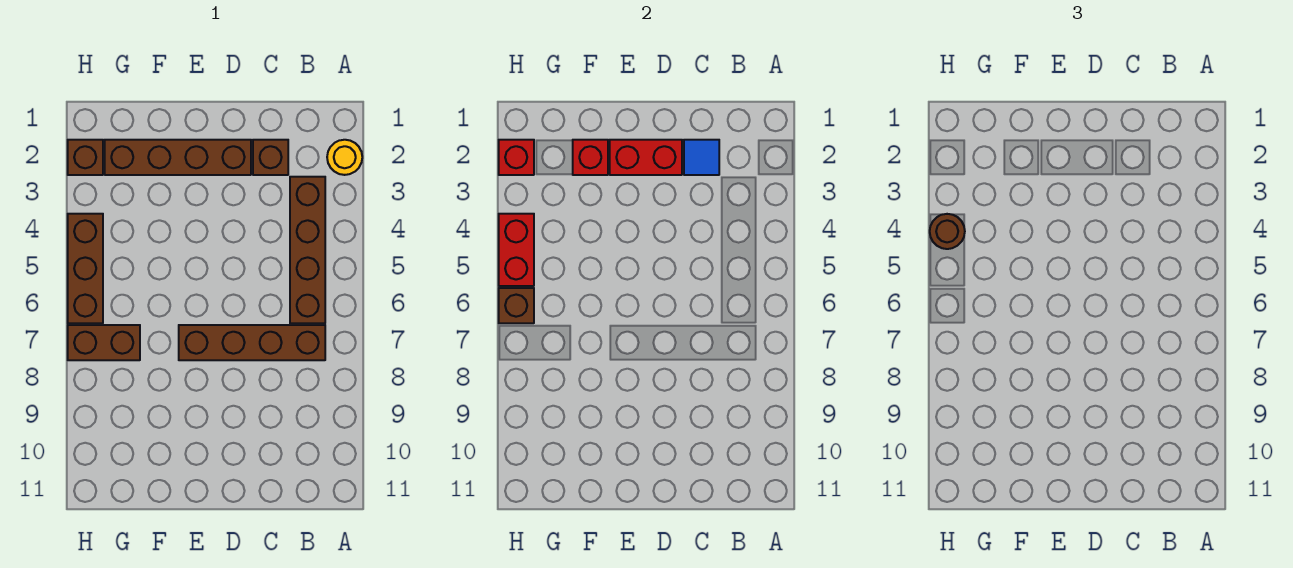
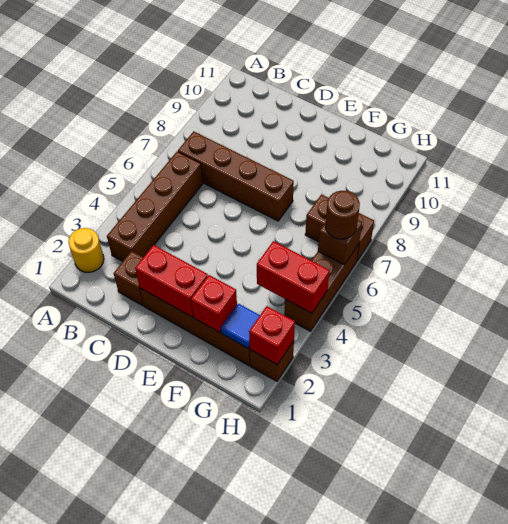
blue 1x1 tile [684,140,719,175] -> blue 1x1 tile moved to [221,304,260,348]
red 1x2 brick [499,214,534,286] -> red 1x2 brick turned to [257,241,330,313]
brown 1x1 round brick [930,214,965,249] -> brown 1x1 round brick moved to [325,191,360,239]

